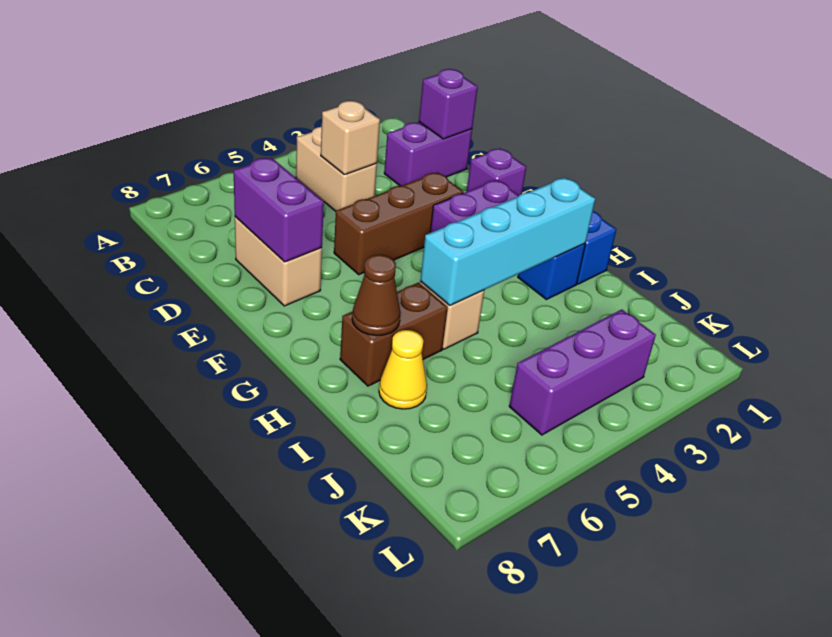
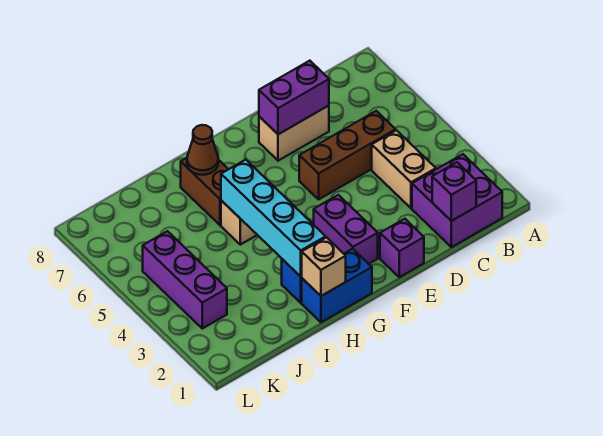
tan 1x2 brick [296,127,377,211] -> tan 1x2 brick turned to [372,130,436,208]
purple 1x2 brick [384,122,472,186] -> purple 2x2 brick [412,154,502,247]
tan 1x1 brick [321,101,380,175] -> tan 1x1 brick moved to [301,237,346,296]
brown 1x3 brick [334,172,464,275] -> brown 1x3 brick turned to [299,111,396,199]
yellow 1x1 cone [379,330,427,409] -> none

